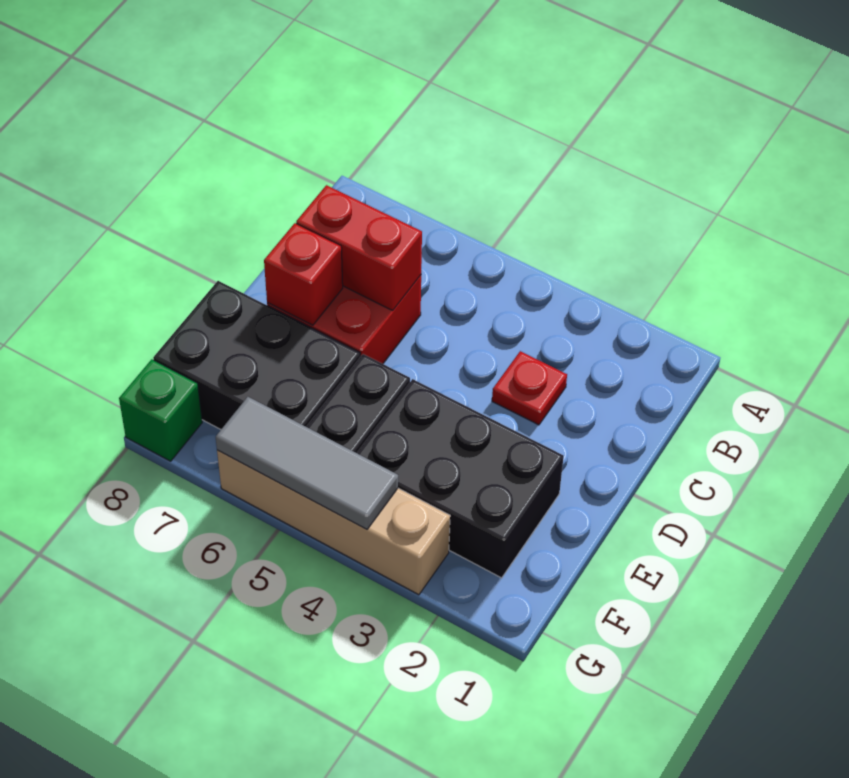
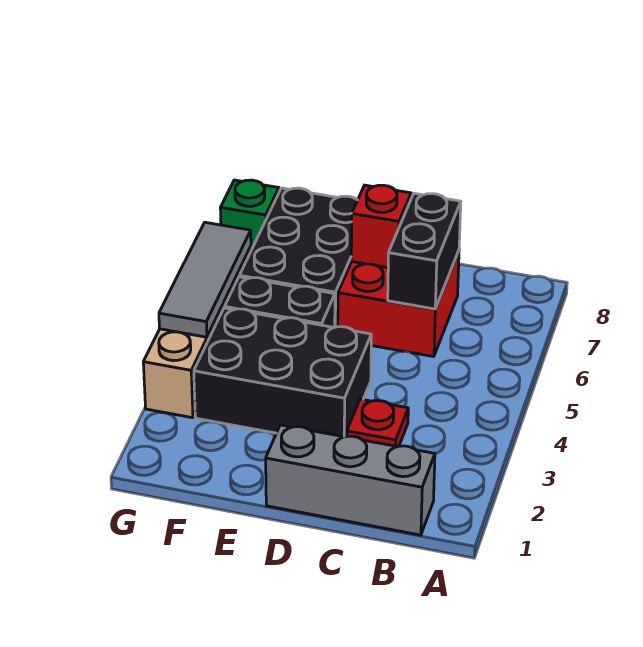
none -> grey 1x3 brick [266,425,435,535]
red 1x2 brick [296,185,422,310] -> black 1x2 brick [388,193,461,309]
black 2x3 brick [357,379,564,578] -> black 2x3 brick turned to [194,308,371,437]

